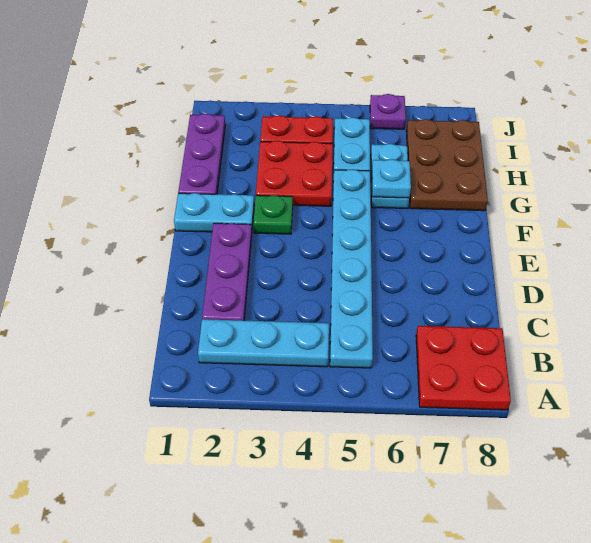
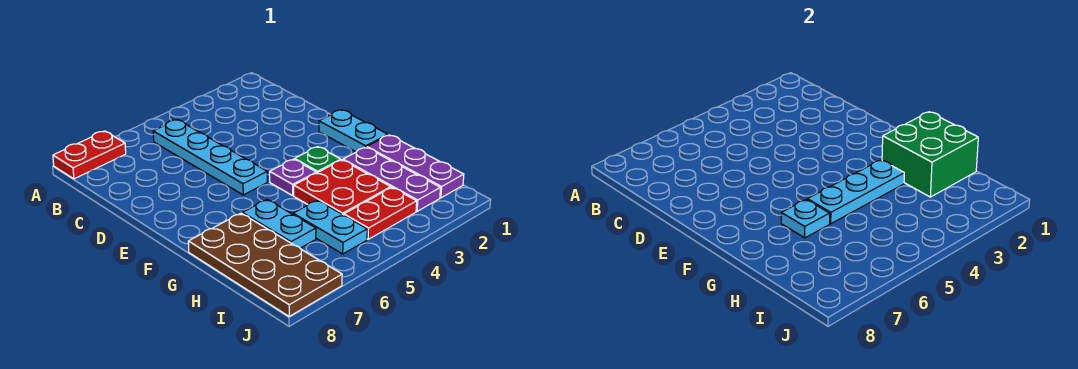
red 2x2 plate [416,326,511,410] -> red 1x2 plate [53,131,126,179]
cyan 1x3 plate [198,319,329,367] -> cyan 1x3 plate moved to [807,160,904,224]
cyan 1x6 plate [330,169,373,368] -> cyan 1x4 plate [153,120,267,195]
purple 1x3 plate [202,223,252,321] -> purple 1x3 plate moved to [343,147,440,211]
cyan 1x2 plate [174,193,254,232] -> cyan 1x2 plate turned to [319,110,388,152]
none -> green 2x2 brick [882,112,978,197]
brown 2x3 plate [406,119,488,211] -> brown 2x4 plate [188,213,342,316]
purple 1x1 plate [370,94,406,129] -> purple 1x1 plate moved to [270,159,316,196]

